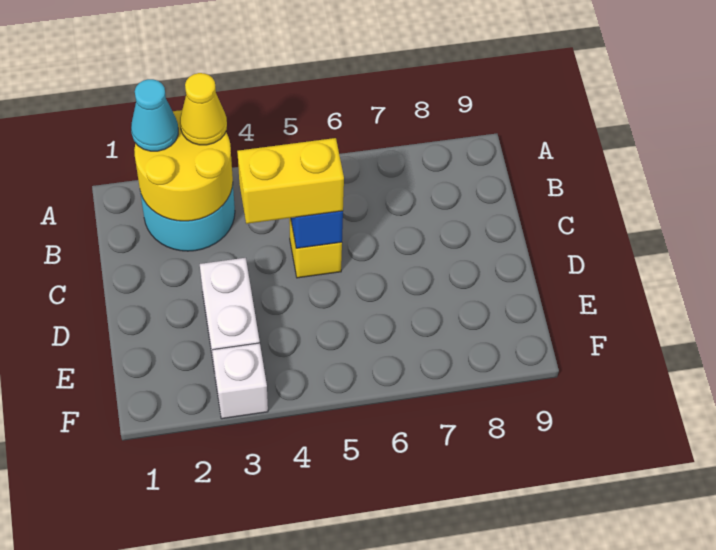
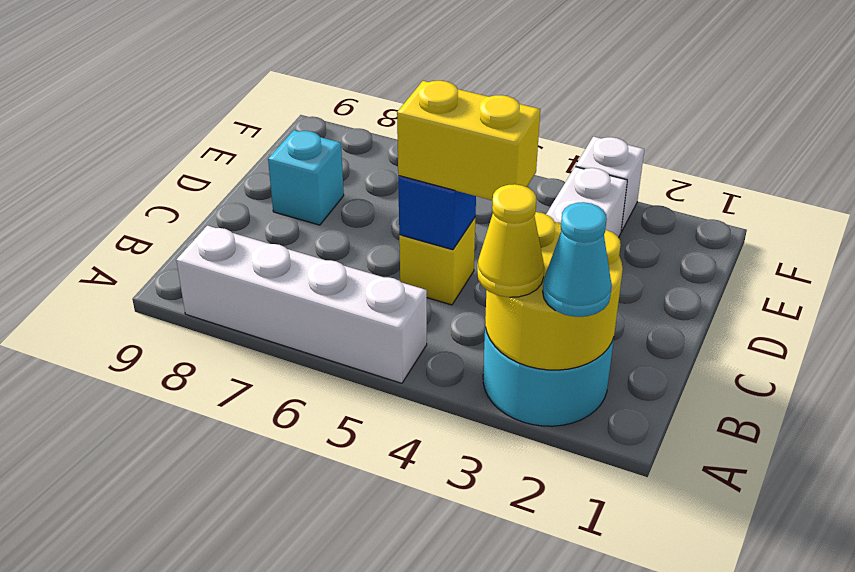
none -> white 1x4 brick [176,226,427,383]
none -> cyan 1x1 brick [268,130,344,225]

